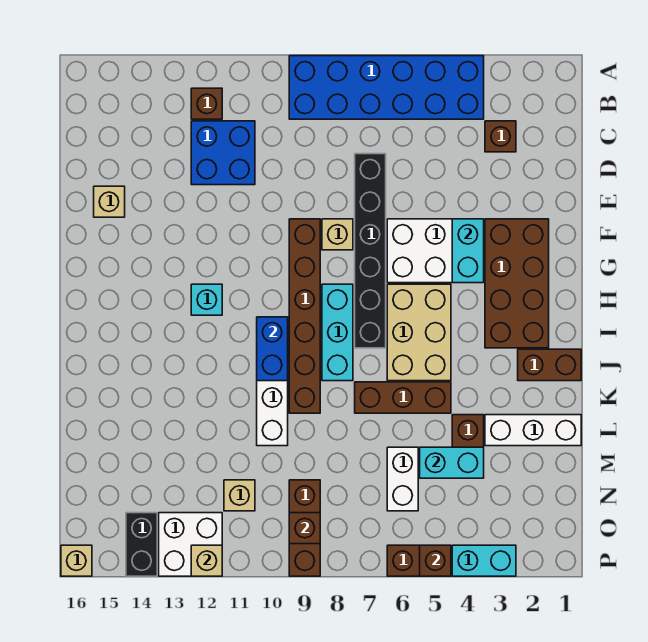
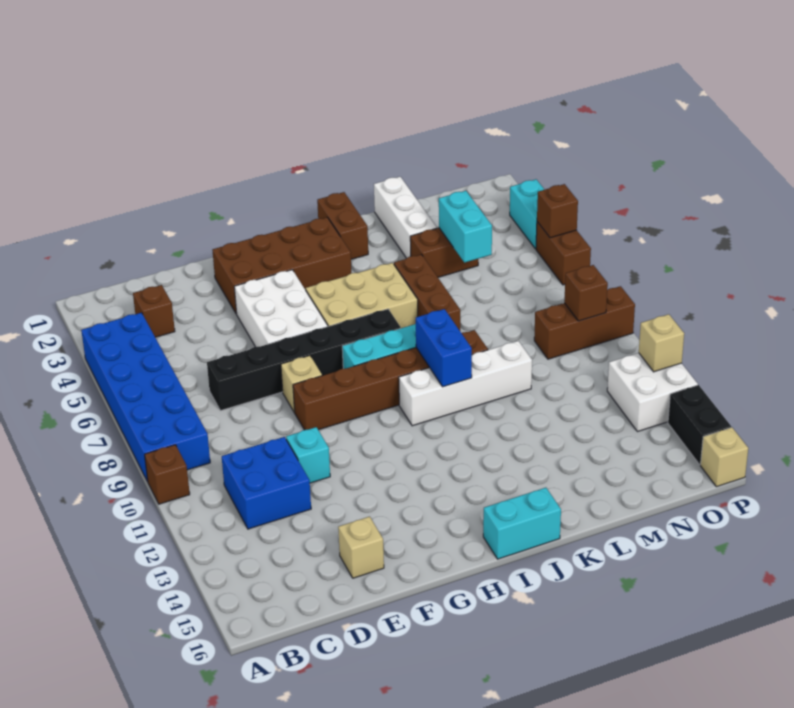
brown 1x1 brick [191,88,222,119] -> brown 1x1 brick moved to [145,445,190,504]
cyan 1x2 brick [452,219,484,283] -> cyan 1x2 brick moved to [483,488,561,559]
cyan 1x1 brick [191,284,222,315] -> cyan 1x1 brick moved to [286,427,330,483]
blue 1x2 brick [257,317,288,381] -> blue 1x2 brick turned to [416,309,472,387]
white 1x2 brick [387,447,418,511] -> none
tan 1x1 brick [224,480,255,511] -> none
black 1x2 brick [126,513,157,576] -> black 1x2 brick turned to [668,385,731,465]

